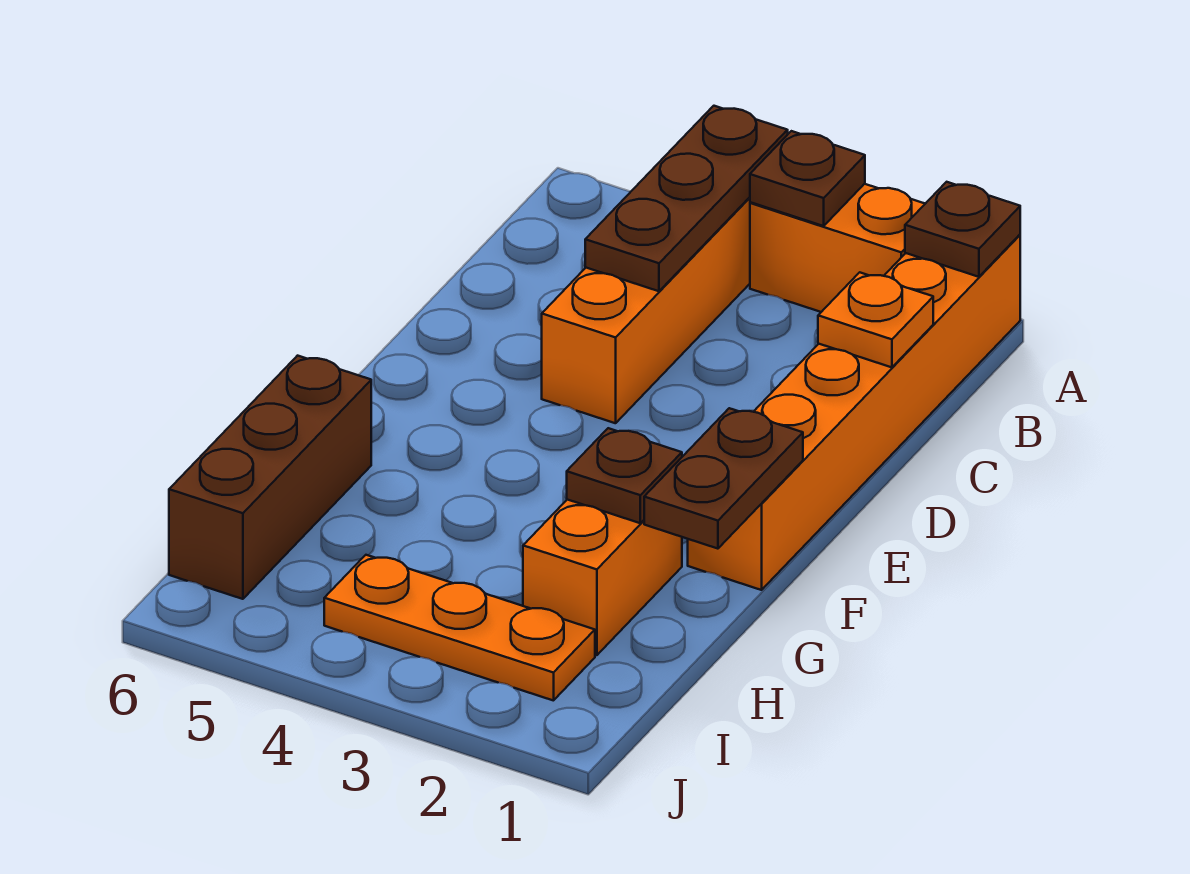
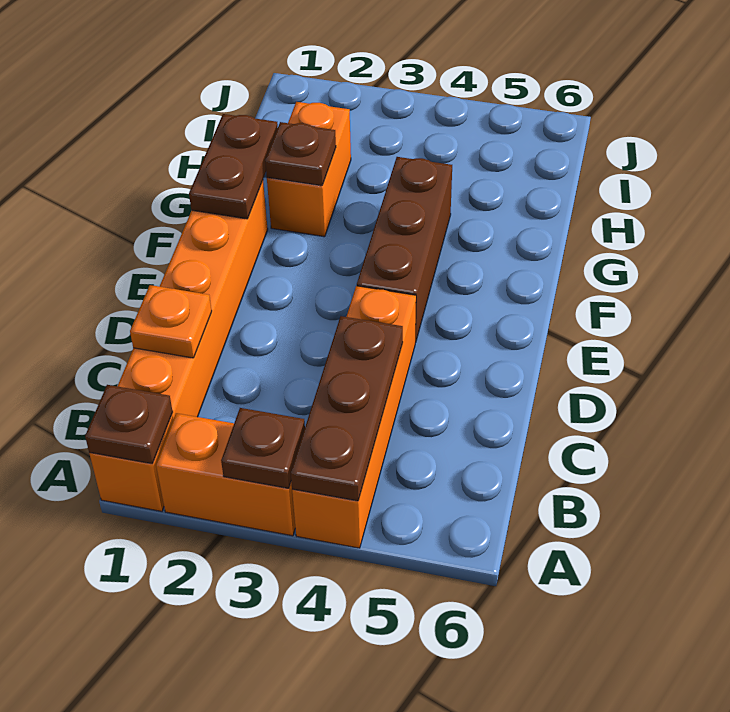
brown 1x3 brick [169,356,371,599] -> brown 1x3 brick moved to [357,157,452,342]
orange 1x3 plate [324,555,595,701] -> none

